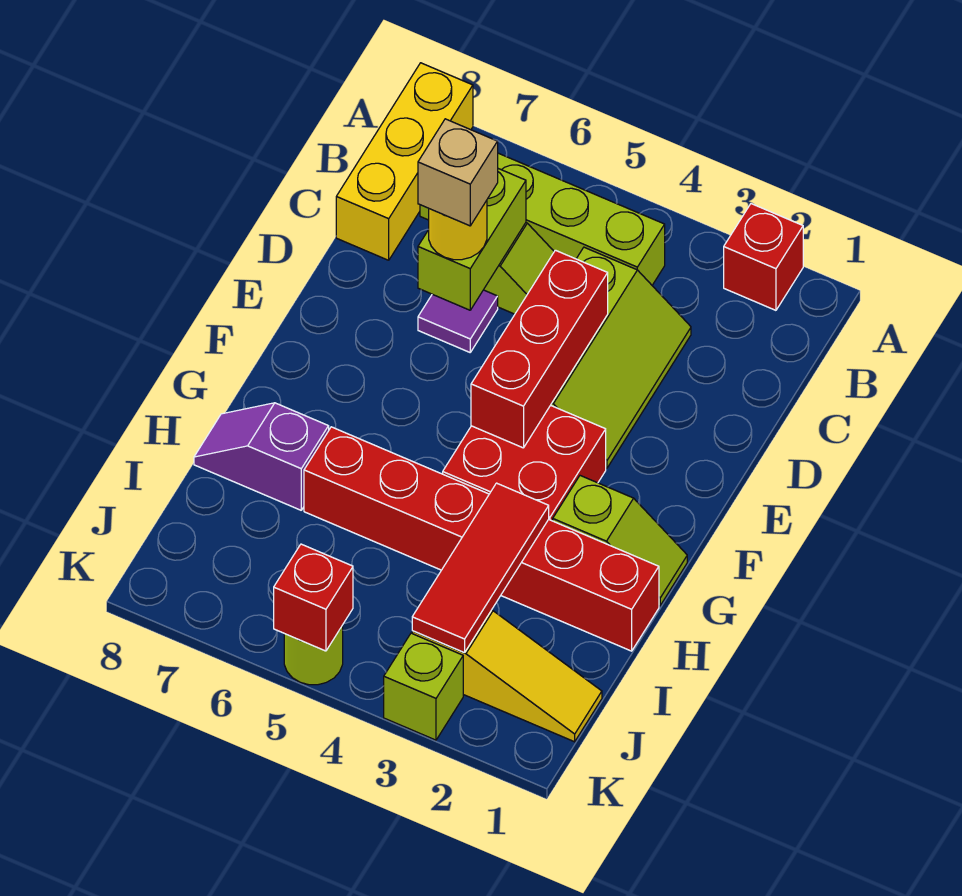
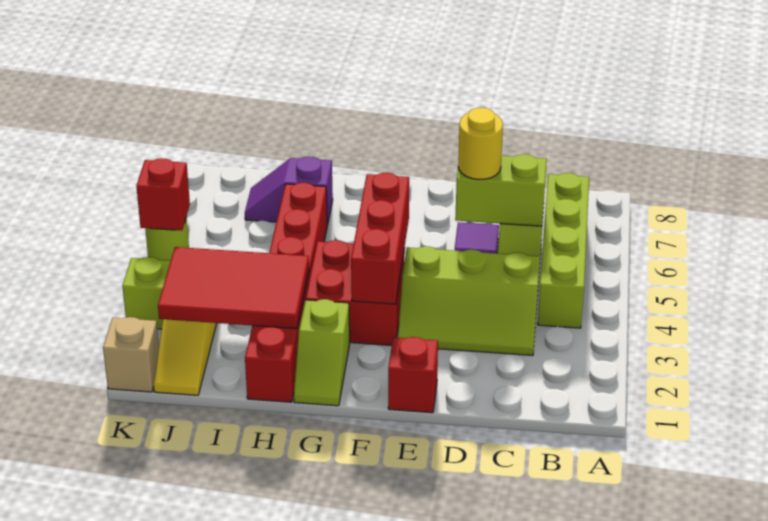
red 1x1 brick [724,204,803,310] -> red 1x1 brick moved to [388,337,438,413]
yellow 1x3 brick [336,63,473,260] -> none
red 1x3 brick [471,250,608,448] -> red 1x3 brick turned to [351,173,409,304]
tan 1x1 brick [418,119,498,226] -> tan 1x1 brick moved to [103,317,159,392]
red 1x3 tile [412,483,549,653] -> red 2x3 tile [158,247,309,329]
purple 1x2 slope [194,403,329,510] -> purple 1x2 slope turned to [245,156,333,225]

